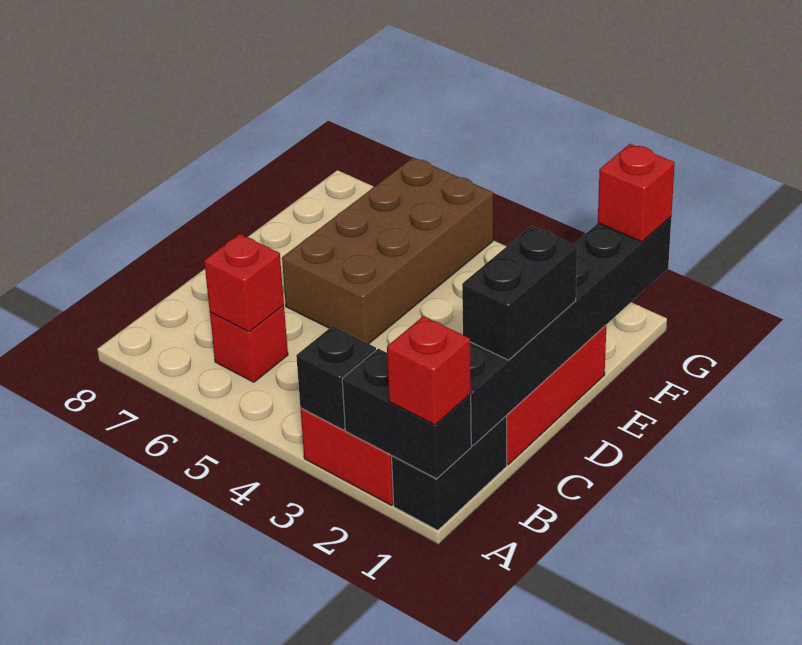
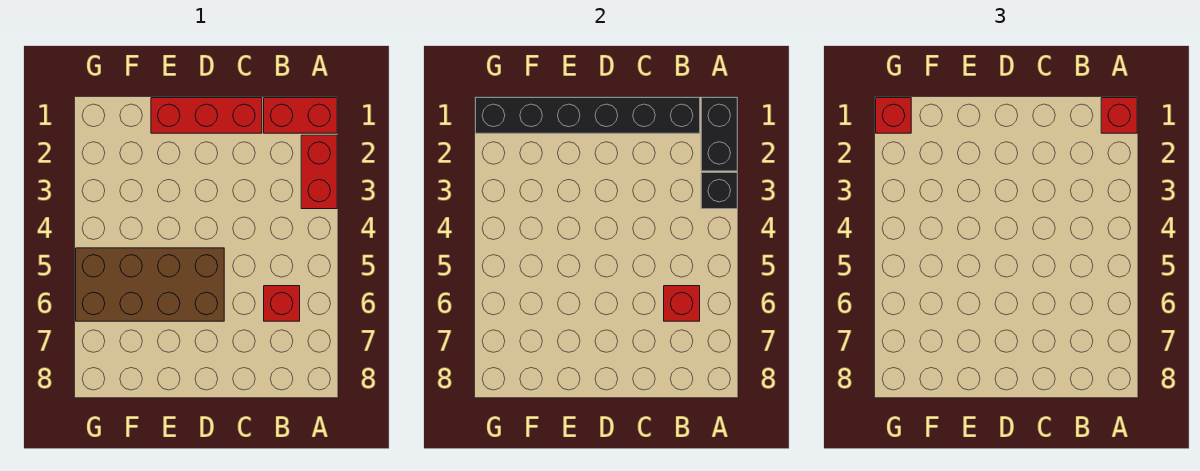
black 1x2 brick [392,416,507,530] -> red 1x2 brick [264,98,337,133]
black 1x2 brick [462,226,577,360] -> none

